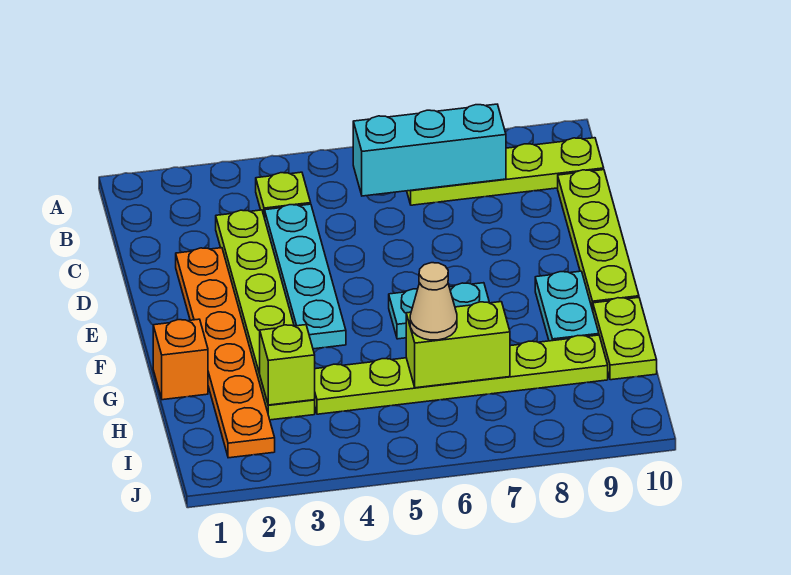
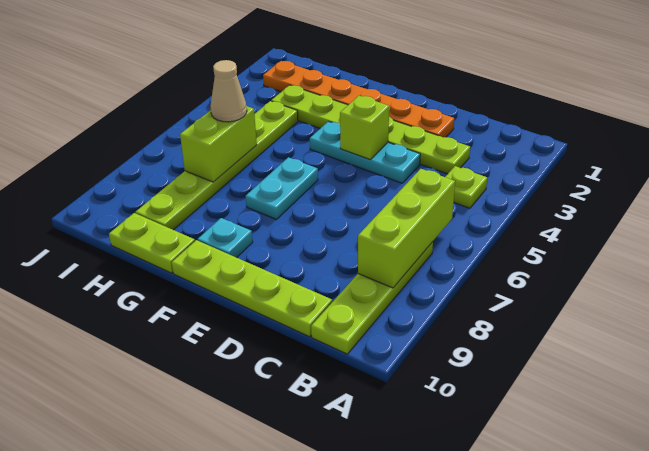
cyan 1x3 brick [353,104,506,196] -> lime 1x3 brick [358,169,455,288]
cyan 1x4 plate [265,204,346,349] -> cyan 1x3 plate [310,121,420,183]
cyan 1x2 plate [535,271,599,341] -> cyan 1x1 plate [198,218,253,258]
orange 1x1 brick [153,319,208,400] -> none
lime 1x1 brick [260,325,315,405] -> lime 1x1 brick moved to [340,96,389,160]

